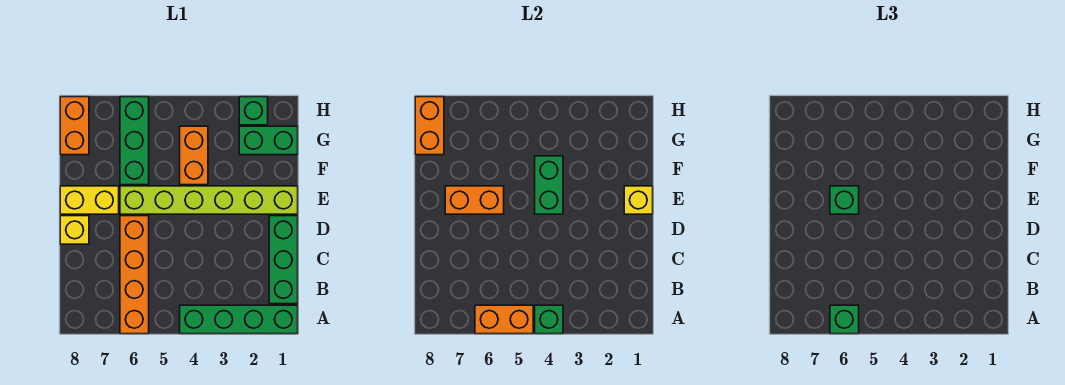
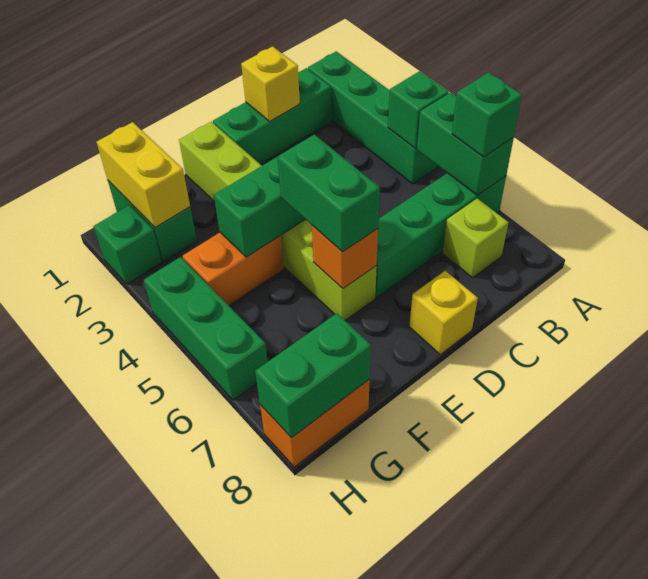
orange 1x2 brick [475,305,533,334] -> green 1x2 brick [417,93,514,195]
orange 1x4 brick [120,216,149,334] -> green 1x4 brick [375,173,506,298]
none -> lime 1x1 brick [443,198,509,278]
yellow 1x1 brick [624,186,653,214] -> yellow 1x1 brick moved to [241,46,300,121]
orange 1x2 brick [445,186,504,214] -> orange 1x1 brick [312,226,378,289]
green 1x1 brick [830,186,859,214] -> green 1x2 brick [278,134,380,252]
yellow 1x2 brick [60,186,119,214] -> yellow 1x2 brick moved to [97,122,190,227]
green 1x3 brick [120,97,149,185] -> green 1x3 brick turned to [144,257,268,400]
orange 1x2 brick [415,97,444,155] -> green 1x2 brick [255,313,371,438]

